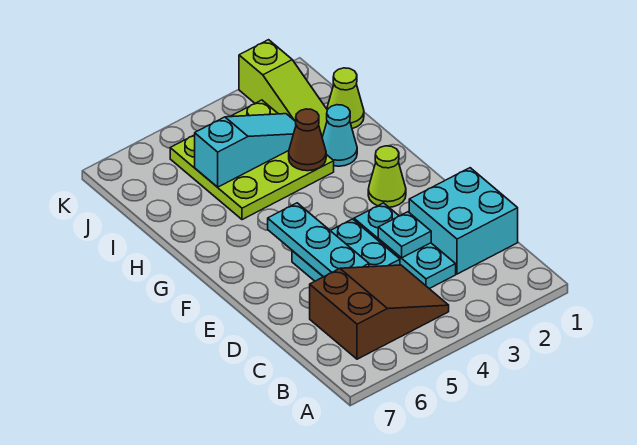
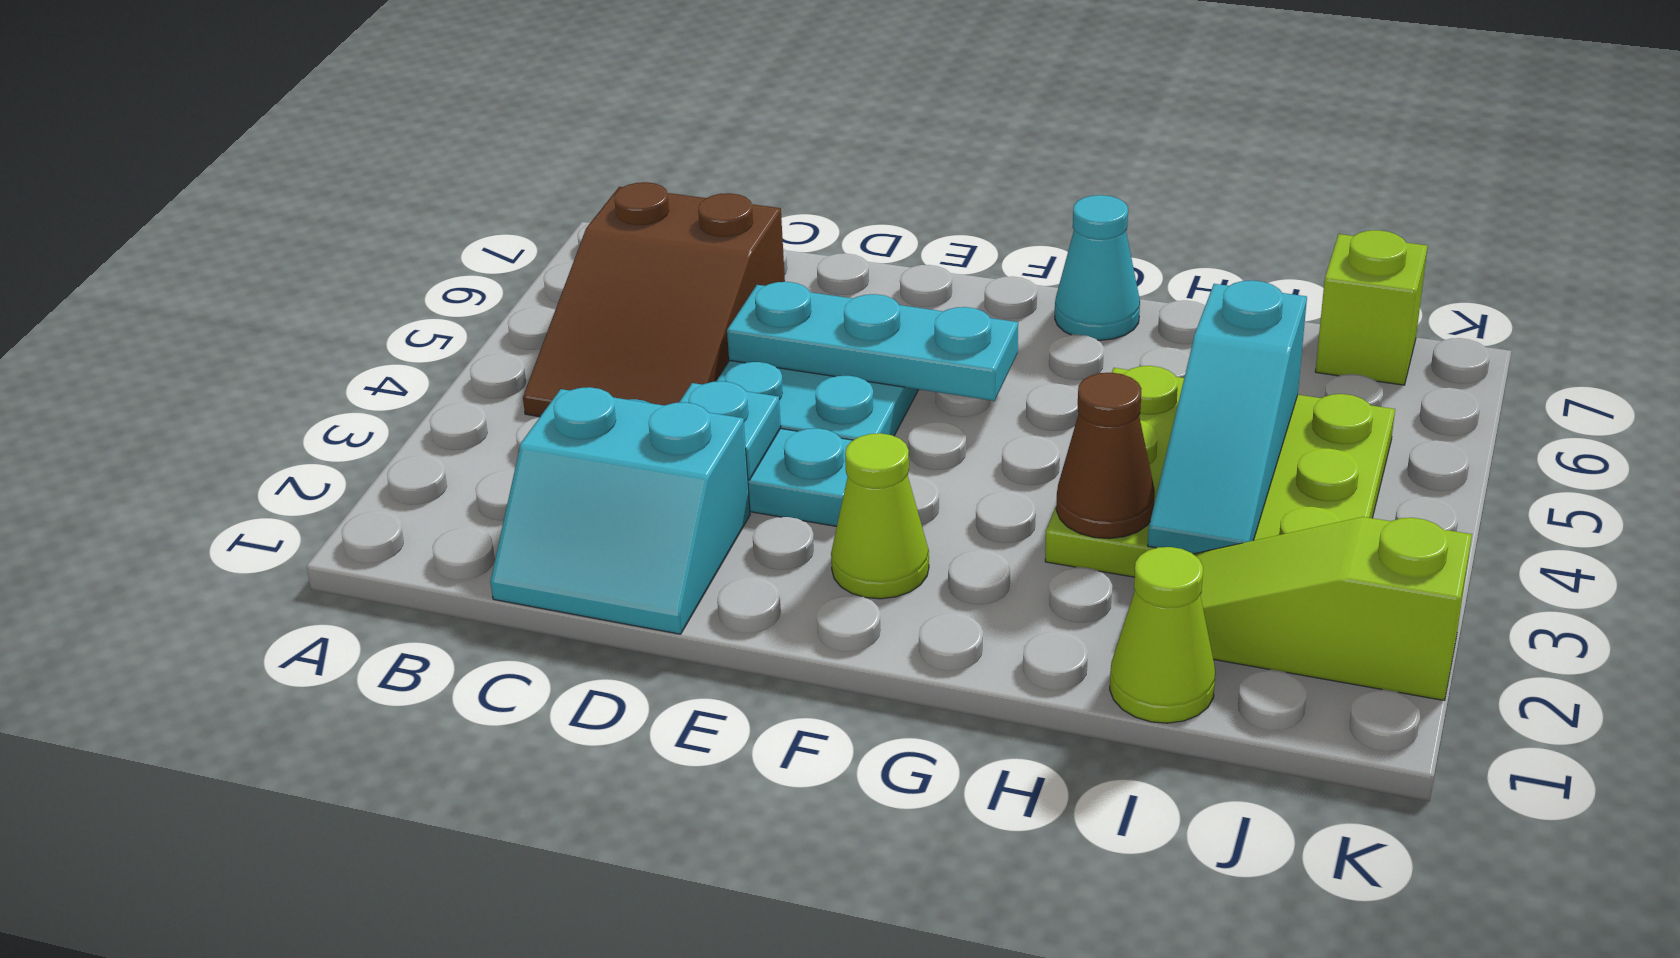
cyan 2x2 brick [409,168,518,274] -> cyan 2x2 slope [490,387,750,634]
cyan 1x1 cone [322,105,357,166] -> cyan 1x1 cone moved to [1055,195,1140,340]
none -> lime 1x1 brick [1315,230,1428,385]

